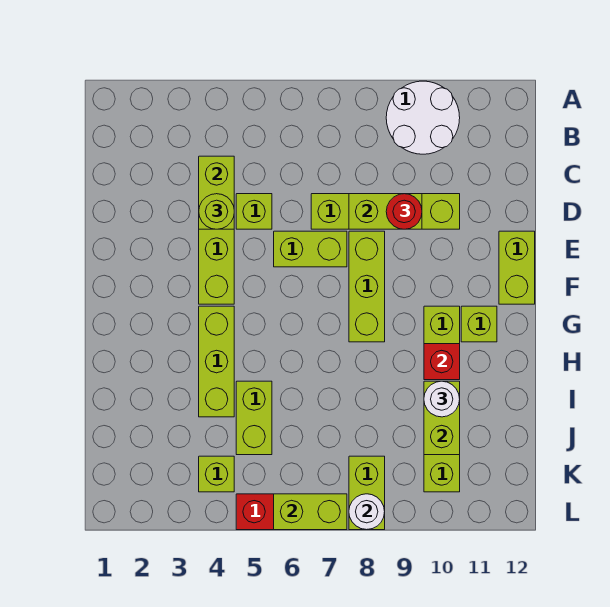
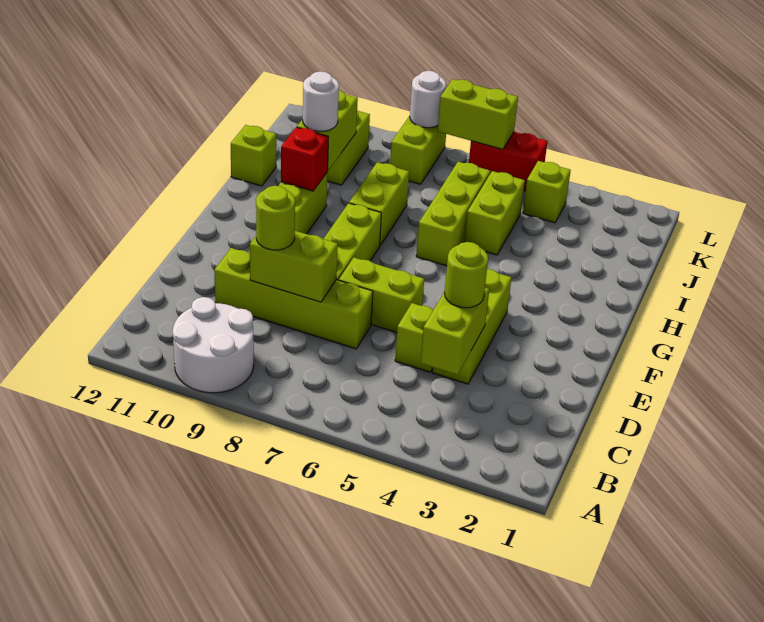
red 1x1 round brick [386,194,422,229] -> lime 1x1 round brick [256,186,295,250]
lime 1x2 brick [499,231,535,304] -> lime 1x2 brick moved to [349,162,409,245]
lime 1x3 brick [199,306,234,417] -> lime 1x3 brick moved to [416,162,490,266]
lime 1x1 brick [461,306,497,342] -> lime 1x1 brick moved to [231,125,276,186]

